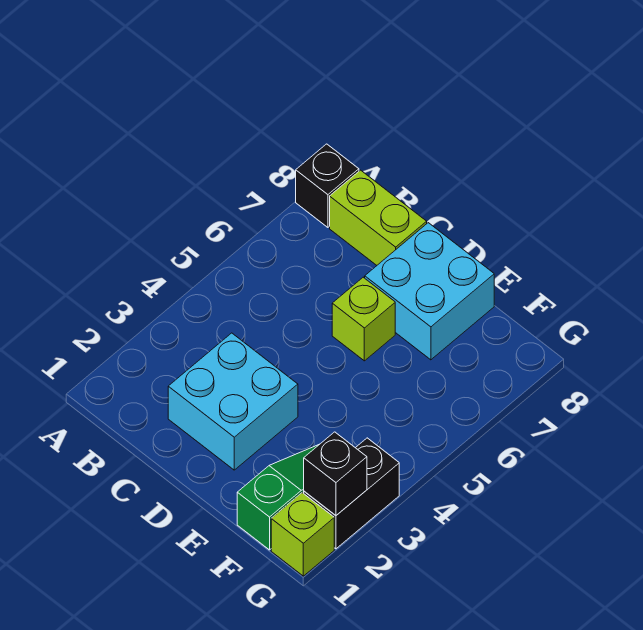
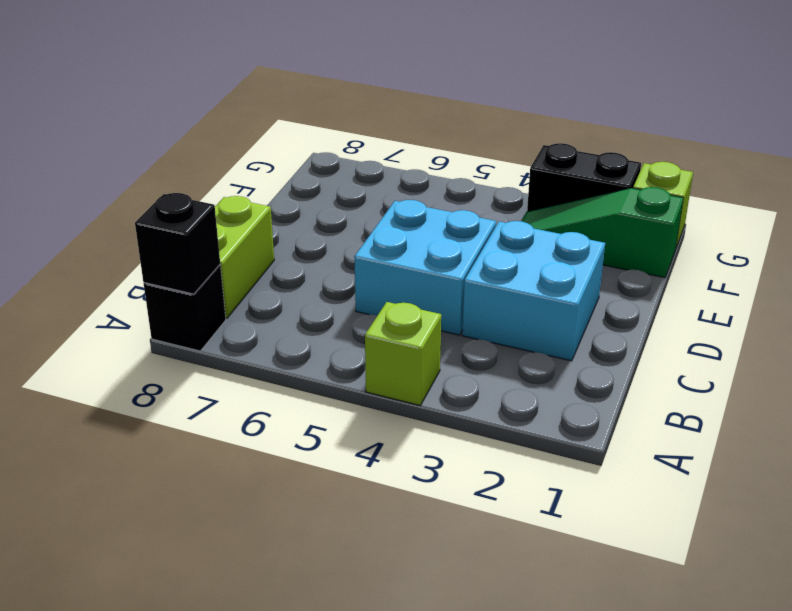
lime 1x1 brick [332,277,395,361] -> lime 1x1 brick moved to [365,302,441,405]
cyan 2x2 brick [365,223,494,360] -> cyan 2x2 brick moved to [354,200,496,335]
black 1x1 brick [304,432,367,515] -> black 1x1 brick moved to [135,193,220,294]

